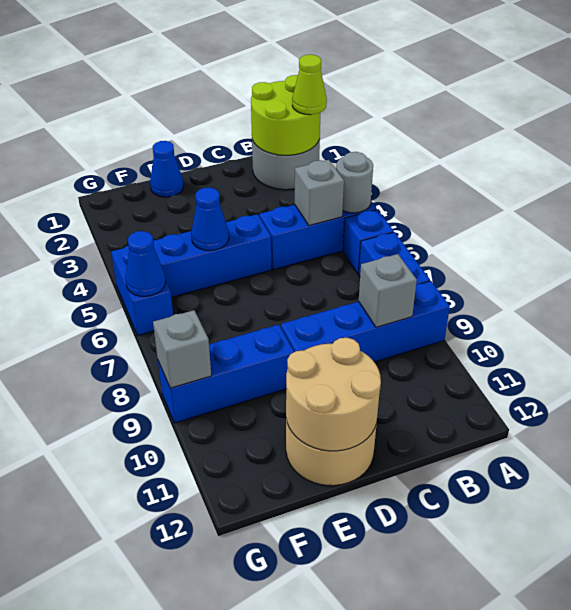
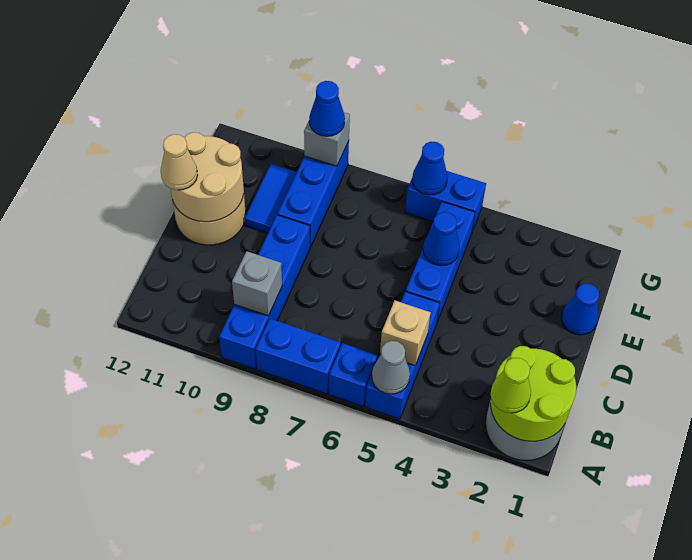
grey 1x1 round brick [336,152,373,213] -> grey 1x1 cone [372,341,410,394]
grey 1x1 brick [295,160,344,226] -> tan 1x1 brick [380,300,431,365]
none -> tan 1x1 cone [161,134,198,190]
none -> blue 1x2 tile [244,164,297,233]
none -> blue 1x1 cone [309,81,345,136]

